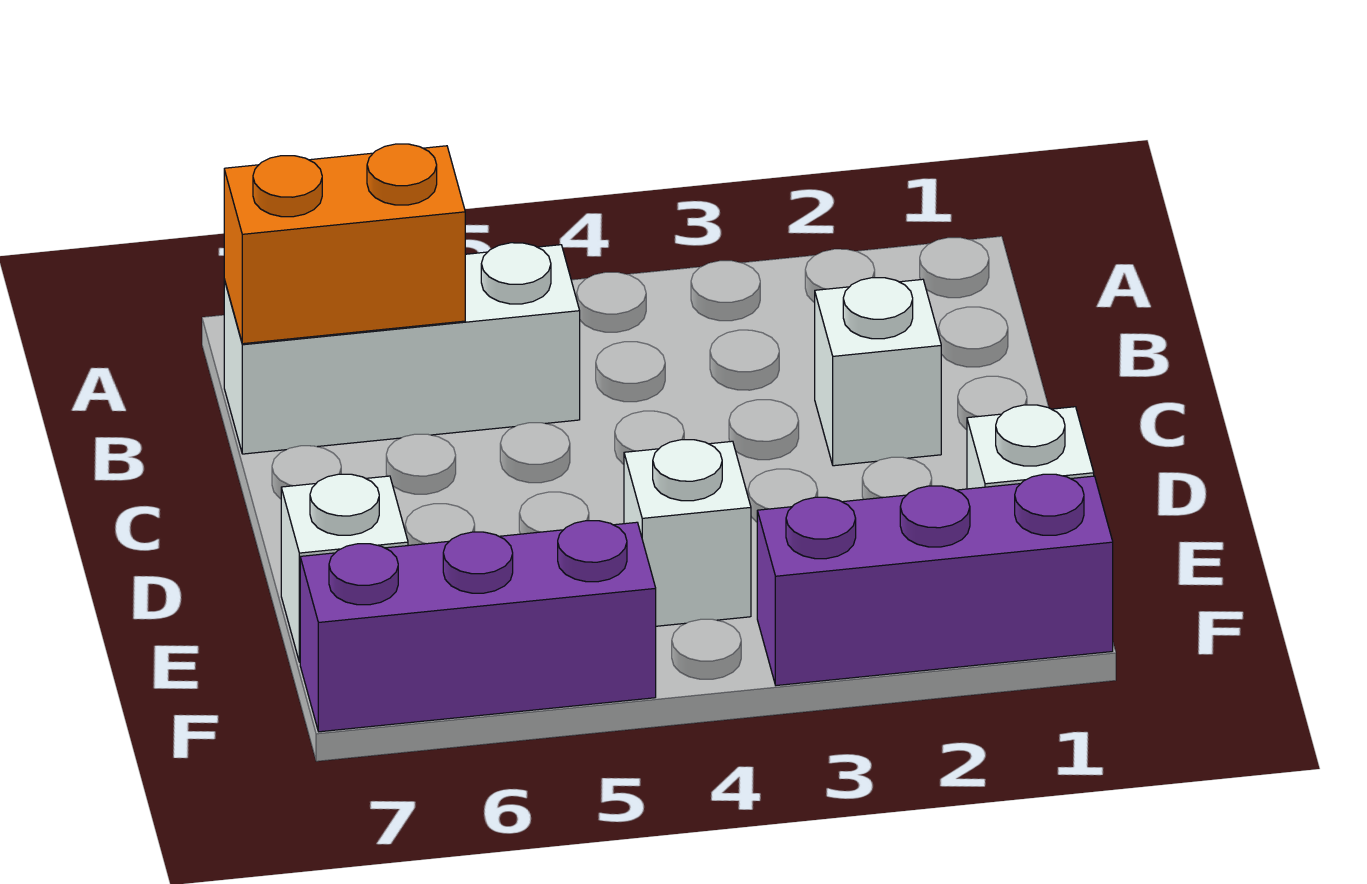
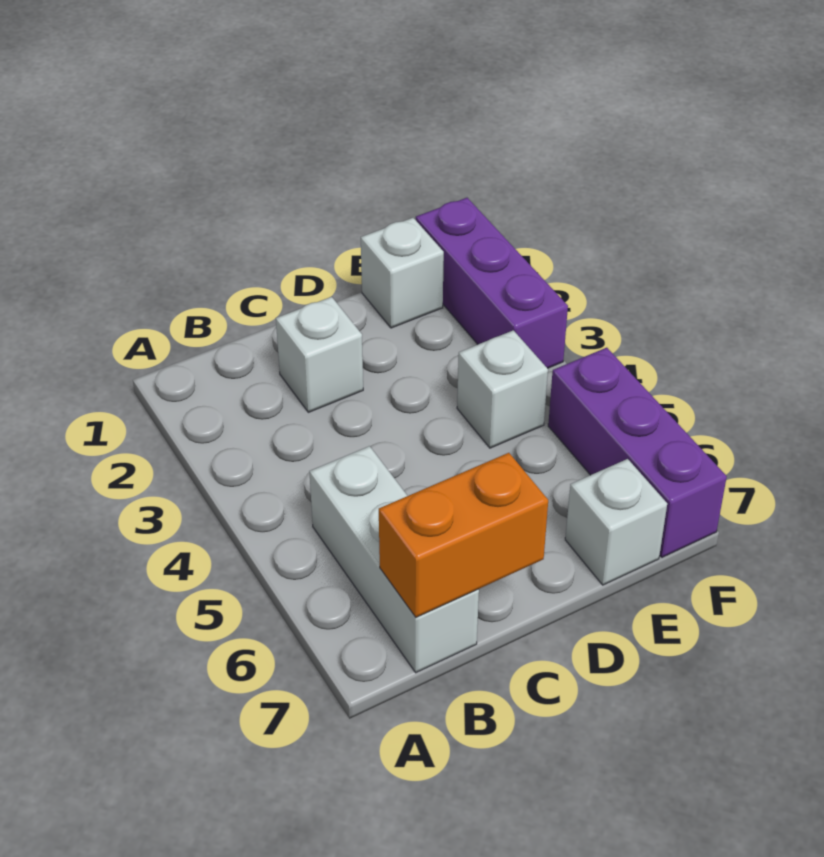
orange 1x2 brick [224,144,465,344] -> orange 1x2 brick turned to [379,453,548,617]

